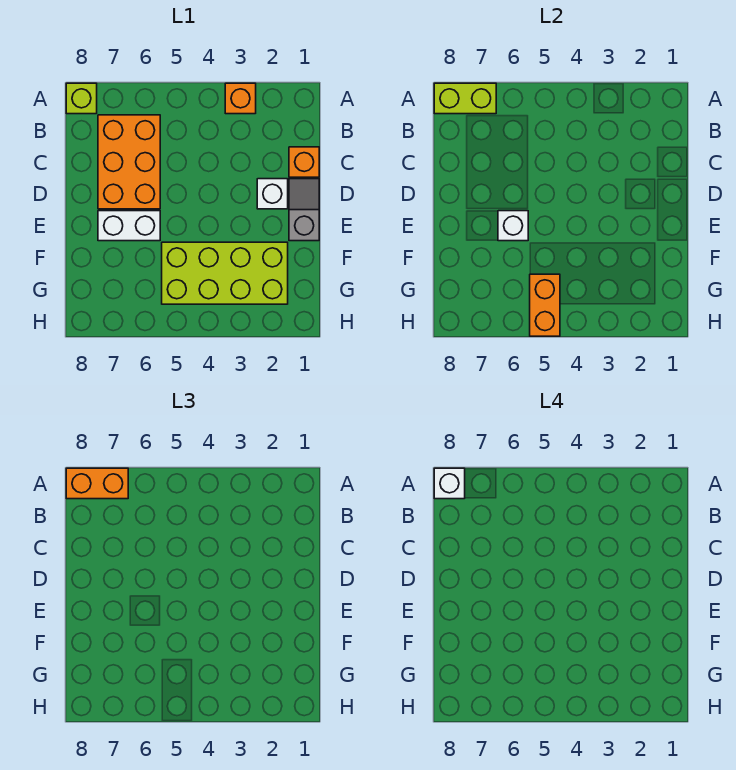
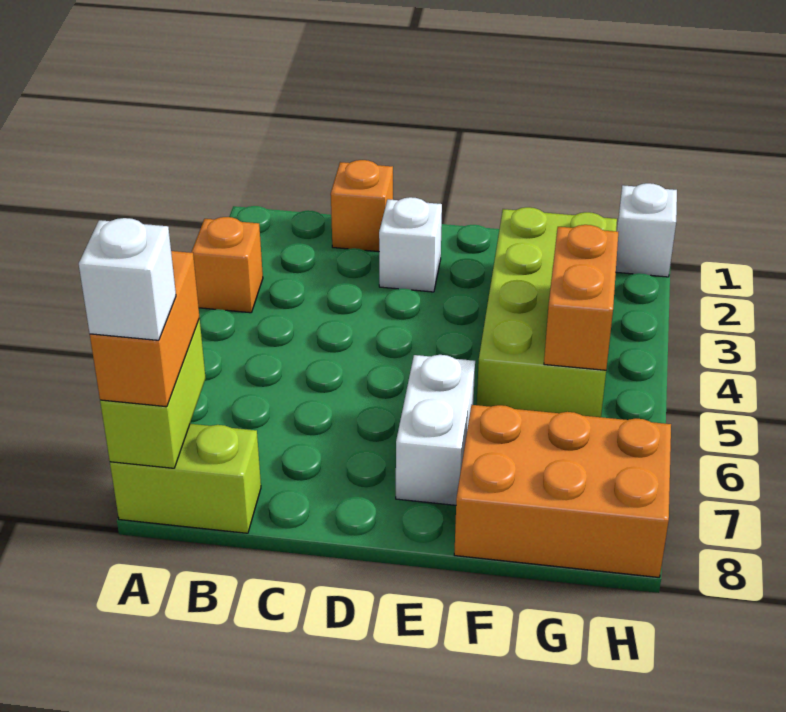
lime 1x1 brick [66,83,97,114] -> lime 1x2 brick [110,424,261,533]
orange 2x3 brick [98,115,160,209] -> orange 2x3 brick moved to [454,405,671,577]
grey 1x2 slope [289,179,319,241] -> none
white 1x1 brick [498,211,528,241] -> white 1x1 brick moved to [616,183,677,277]
orange 1x2 brick [530,274,560,336] -> orange 1x2 brick turned to [544,225,618,370]

